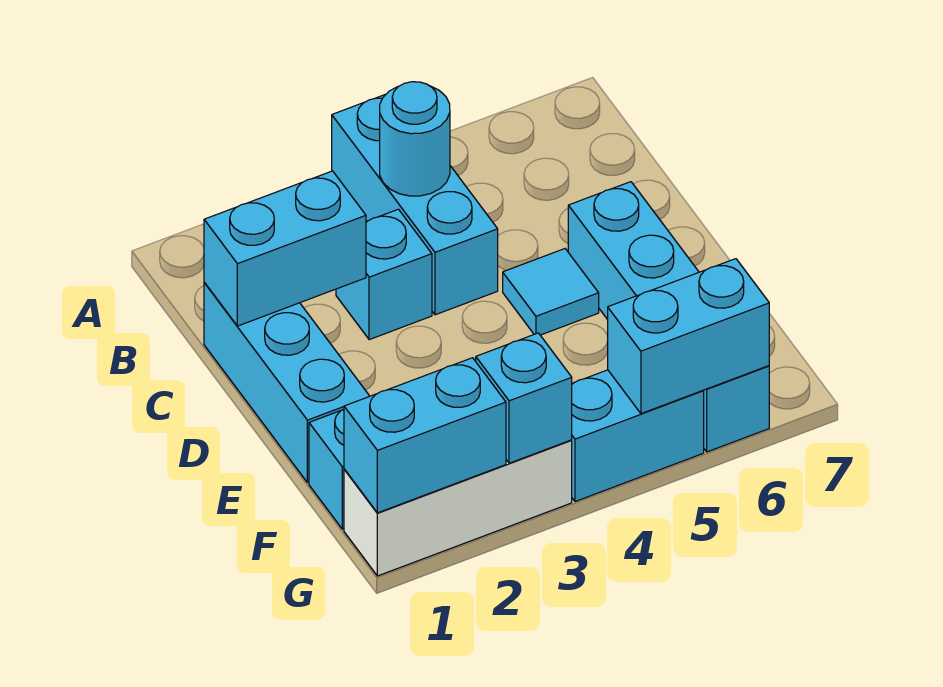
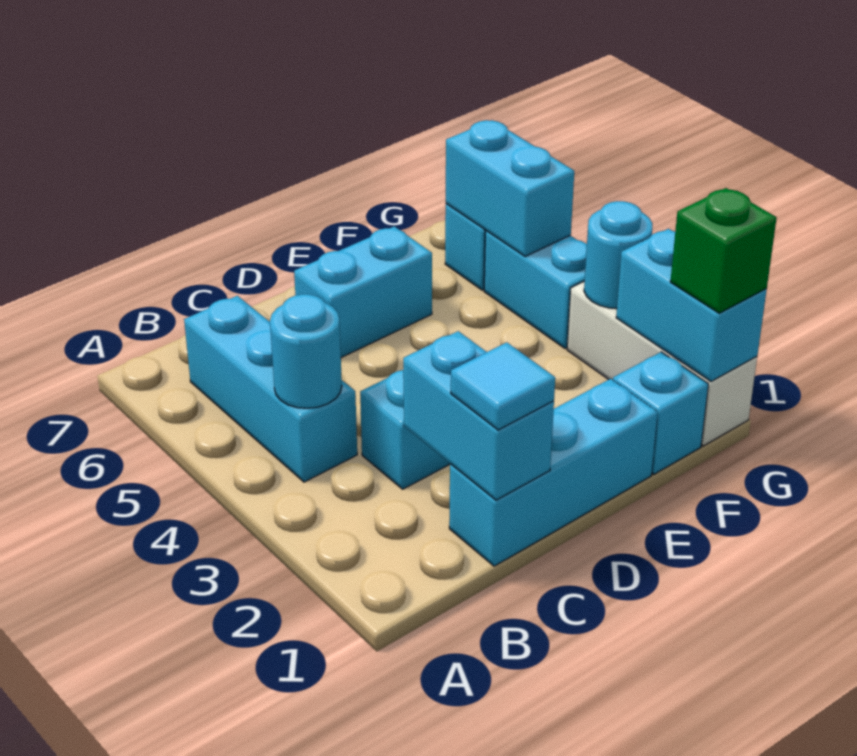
cyan 1x3 brick [332,94,498,315] -> cyan 1x3 brick turned to [184,296,357,482]
cyan 1x1 tile [503,249,599,335] -> cyan 1x1 tile moved to [451,342,555,430]
none -> green 1x1 brick [670,188,777,313]
cyan 1x1 brick [476,333,572,463] -> cyan 1x1 round brick [584,201,652,309]

